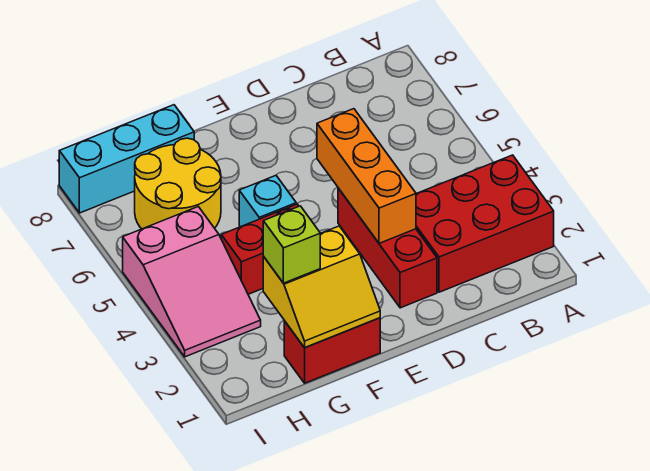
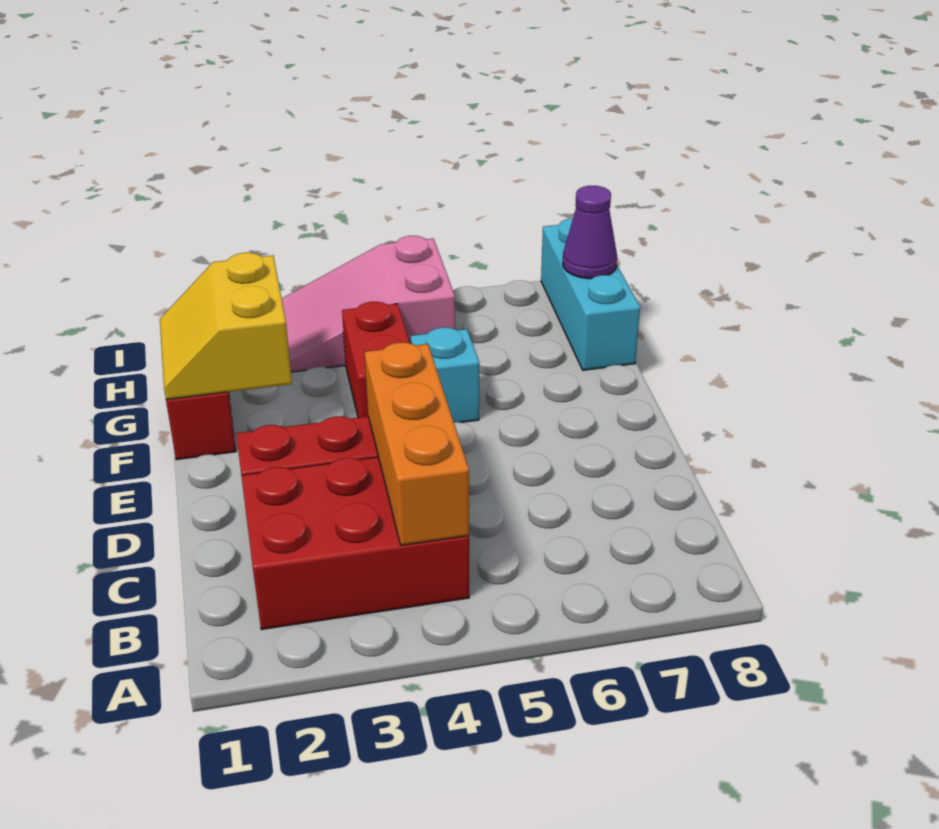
red 2x3 brick [416,155,554,292] -> red 2x3 brick turned to [241,457,469,630]
orange 1x3 brick [317,109,416,243] -> orange 1x3 brick turned to [365,342,469,545]
lime 1x1 brick [263,206,320,283] -> none
yellow 2x2 round brick [135,138,221,229] -> none
none -> purple 1x1 cone [563,186,617,279]

